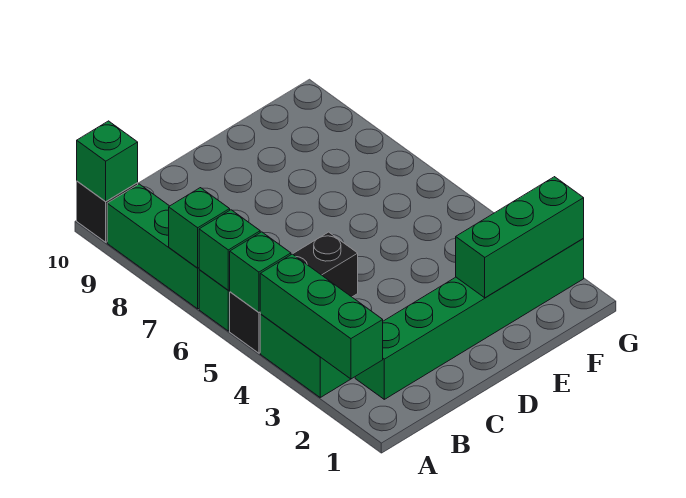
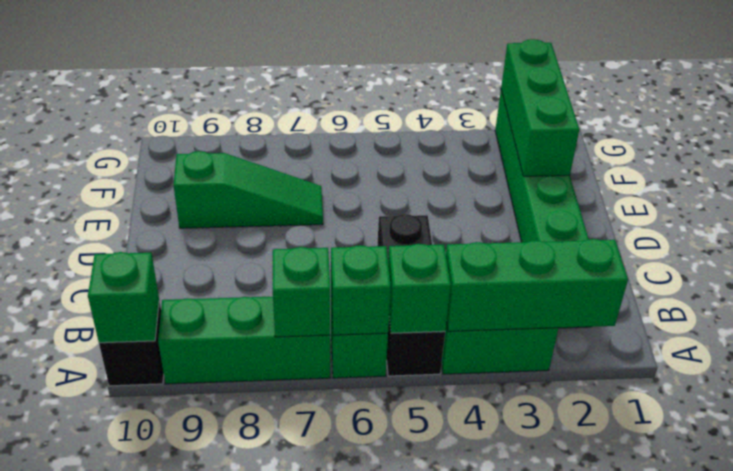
none -> green 1x3 slope [174,151,323,228]

